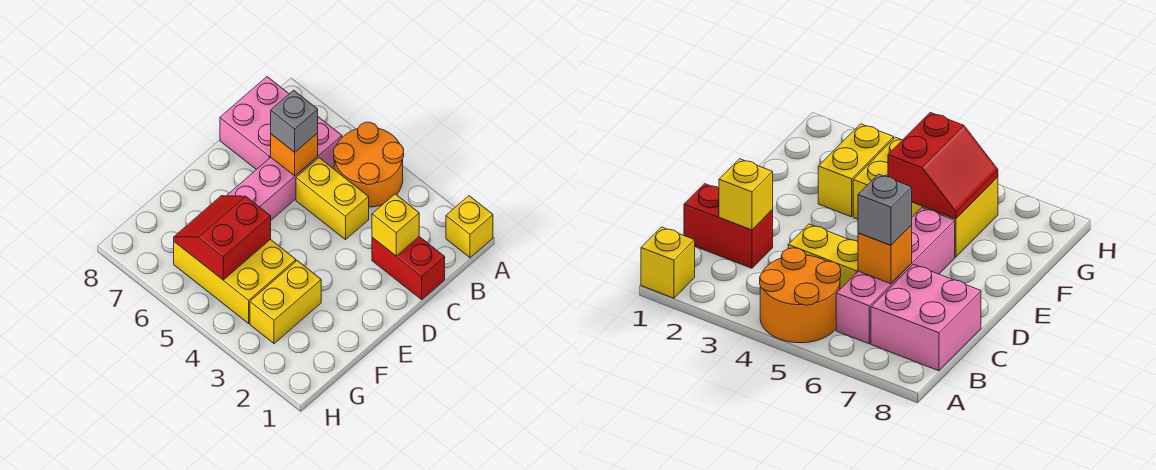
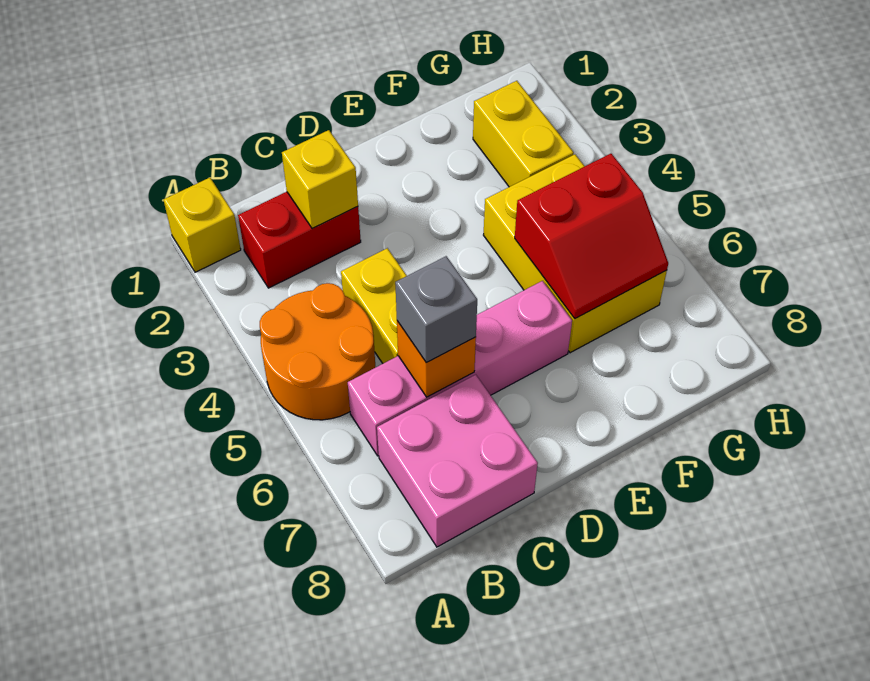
red 1x2 brick [372,237,445,299] -> red 1x2 brick turned to [238,192,361,288]
yellow 1x2 brick [250,261,321,344] -> yellow 1x2 brick turned to [473,81,574,187]

